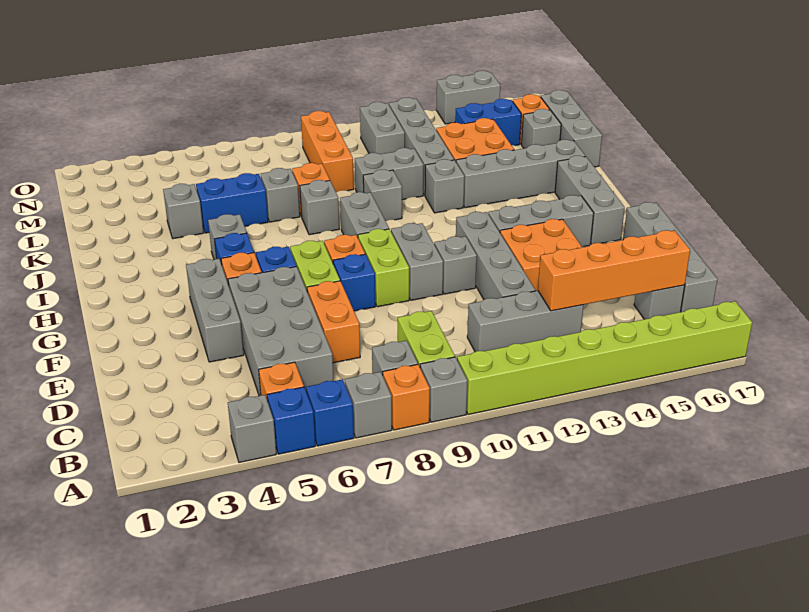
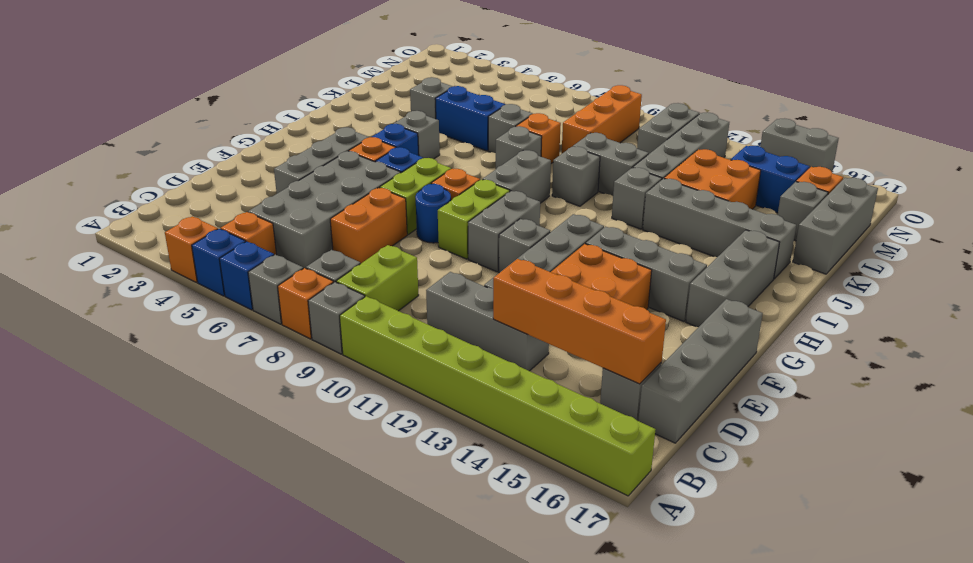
grey 1x1 brick [228,395,276,462] -> orange 1x1 brick [165,216,218,282]
blue 1x1 brick [333,254,375,311] -> blue 1x1 round brick [415,184,451,243]

